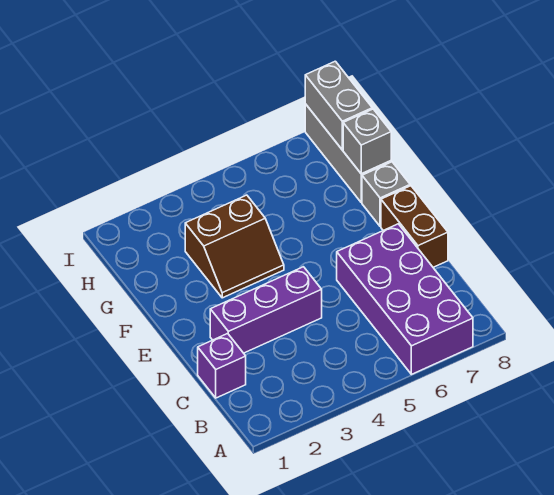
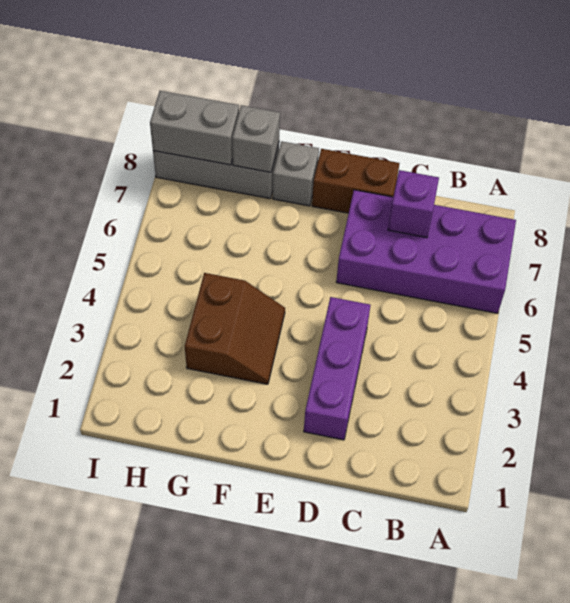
purple 1x1 brick [198,333,246,398] -> purple 1x1 brick moved to [388,170,439,238]

